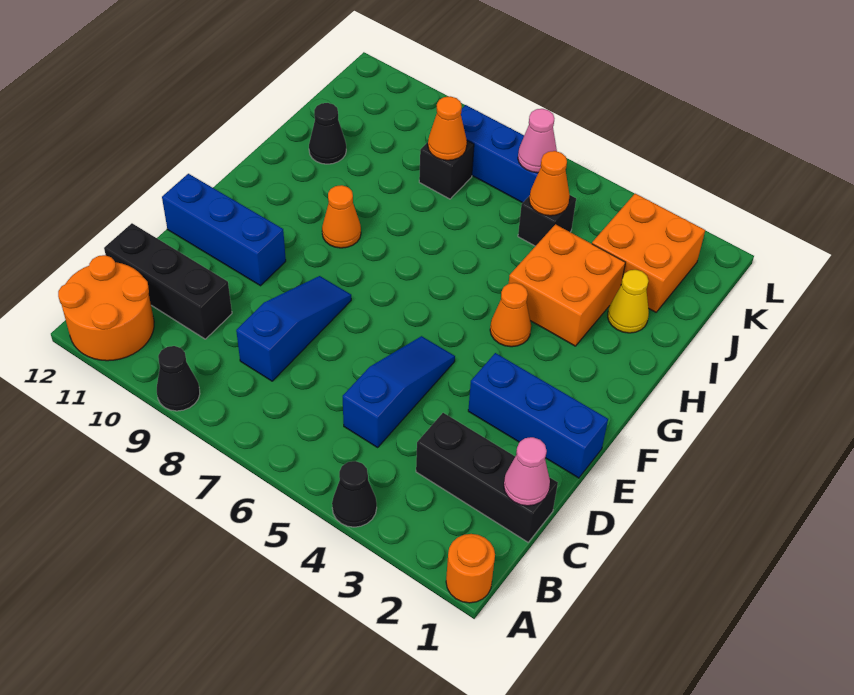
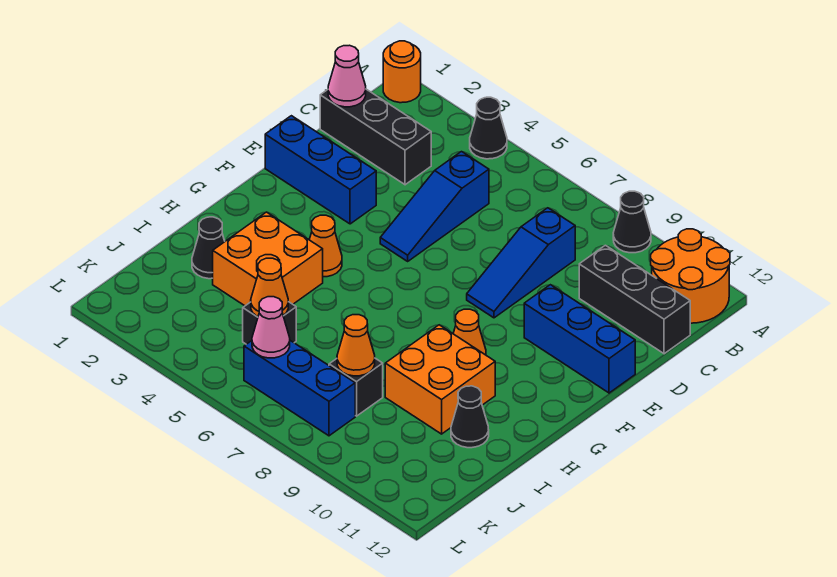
yellow 1x1 cone [608,270,649,333] -> black 1x1 cone [192,217,225,279]
orange 2x2 brick [592,194,705,312] -> orange 2x2 brick moved to [385,325,495,434]

